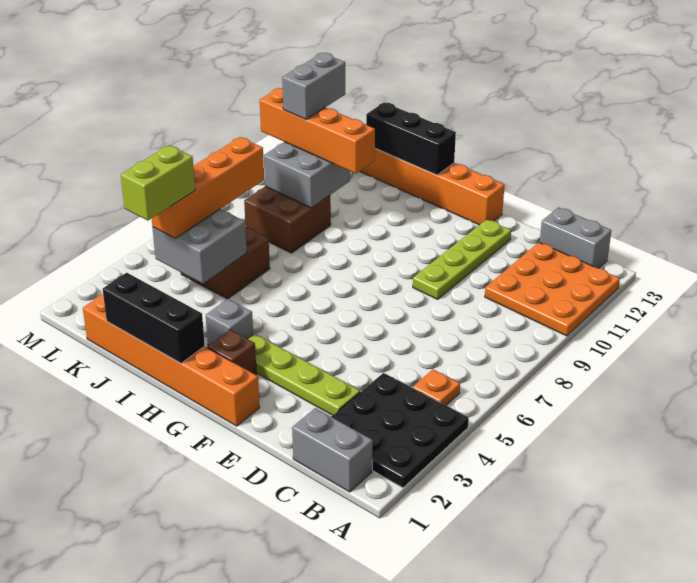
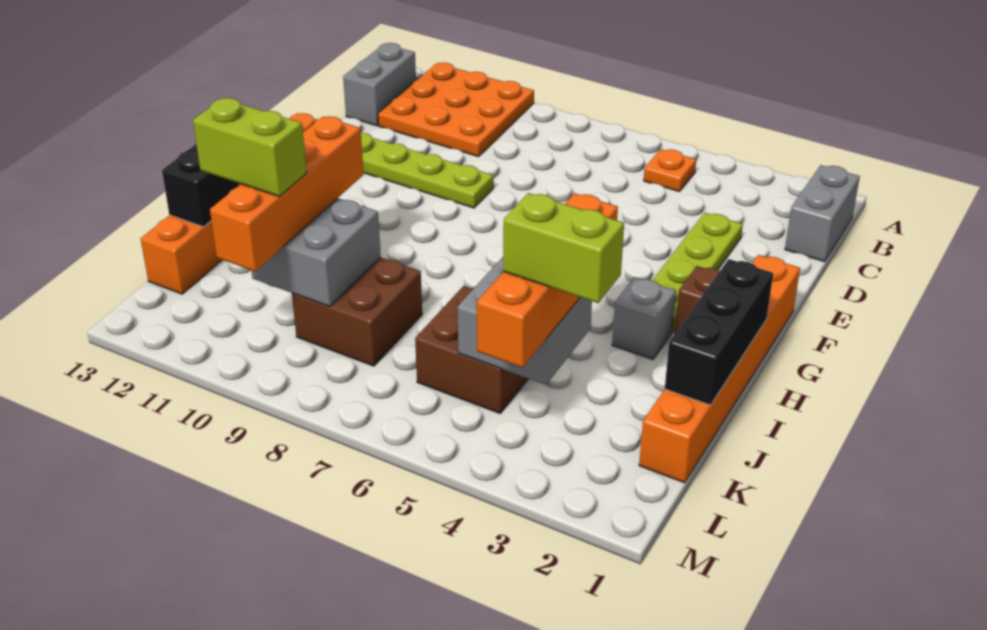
black 3x3 plate [331,373,469,488] -> none
orange 1x4 brick [152,137,264,238] -> orange 1x4 brick turned to [477,193,618,368]
grey 1x2 brick [282,53,345,119] -> lime 1x2 brick [193,98,307,196]

